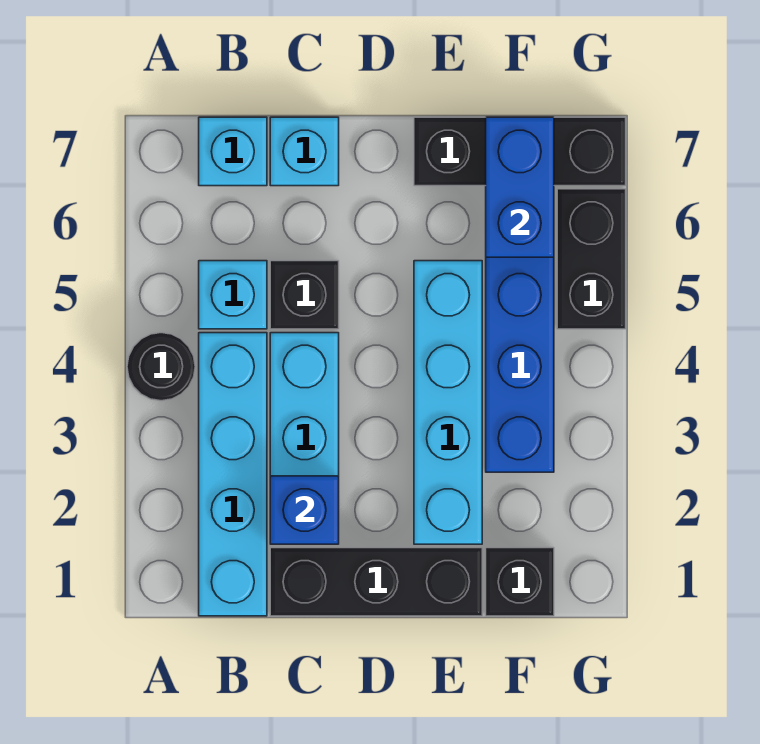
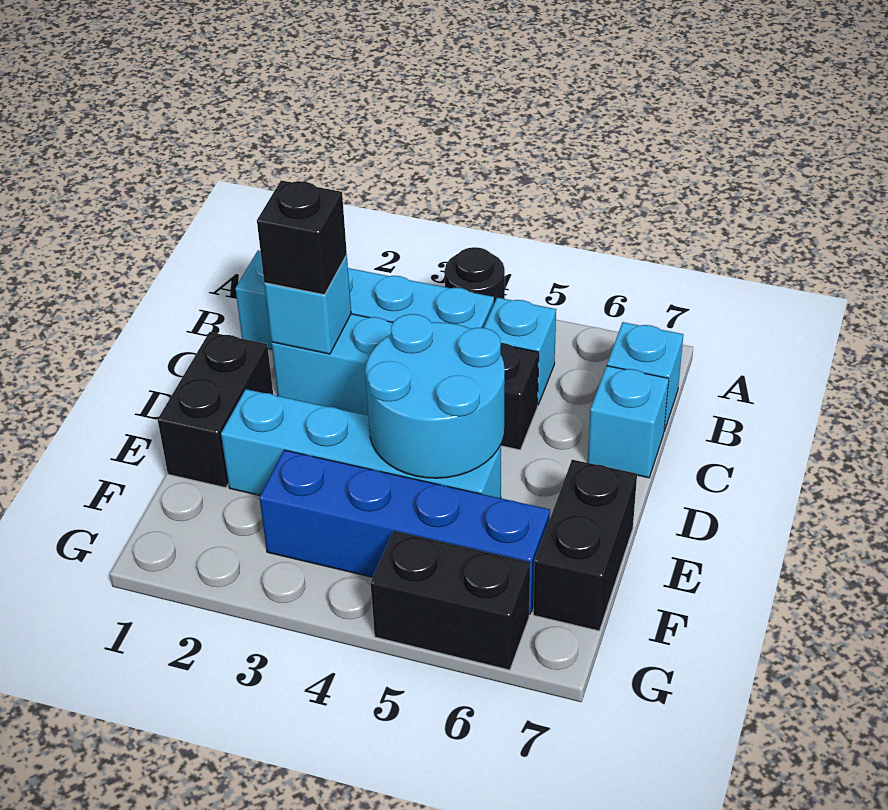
black 1x3 brick [270,548,482,616] -> black 1x2 brick [158,332,273,488]
blue 1x1 brick [270,476,339,544] -> cyan 1x1 brick [264,255,351,354]
none -> cyan 2x2 round brick [365,314,505,478]
black 1x3 brick [414,117,626,186] -> black 1x2 brick [533,460,637,631]
black 1x1 brick [486,548,554,616] -> black 1x1 brick moved to [257,180,347,295]
blue 1x2 brick [486,117,554,257] -> none

